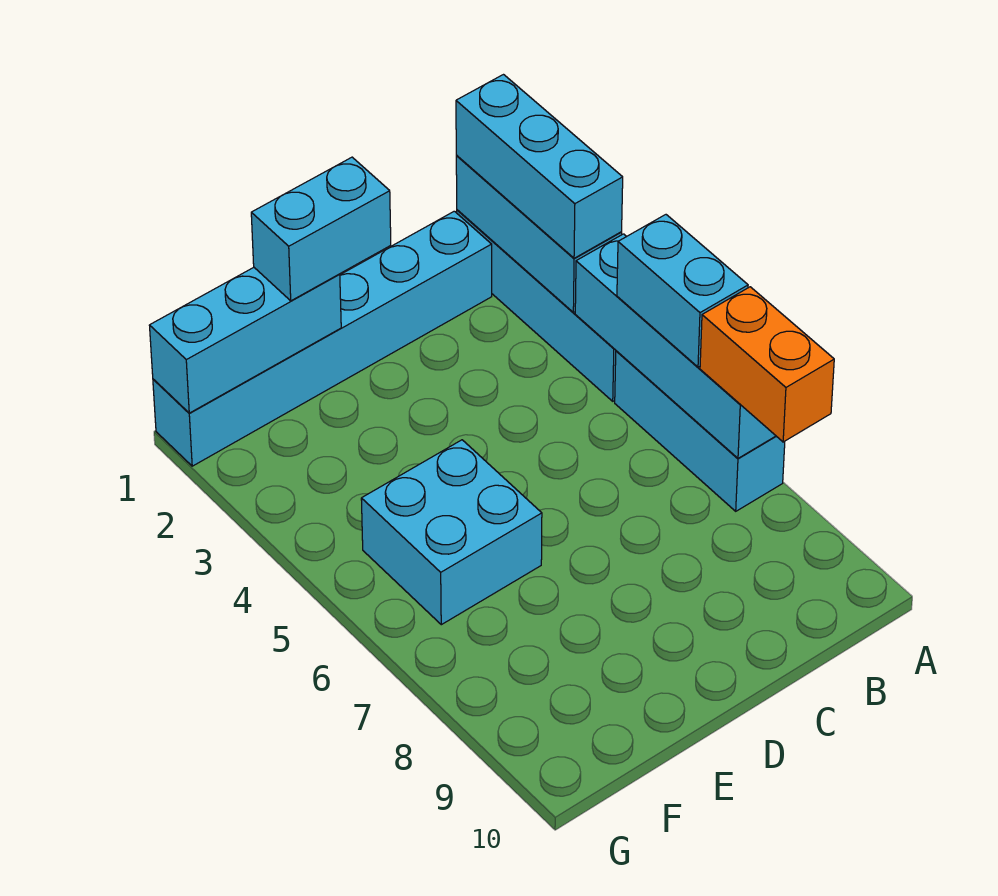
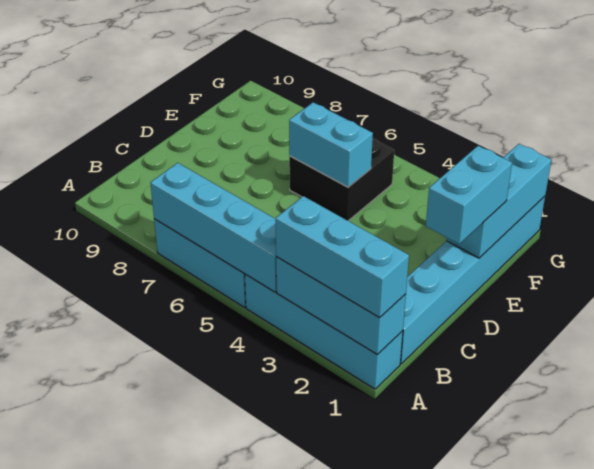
cyan 1x2 brick [617,215,748,367] -> cyan 1x2 brick moved to [289,102,373,187]
orange 1x2 brick [700,287,834,442] -> none
cyan 2x2 brick [361,440,542,625] -> black 2x2 brick [289,139,394,221]

